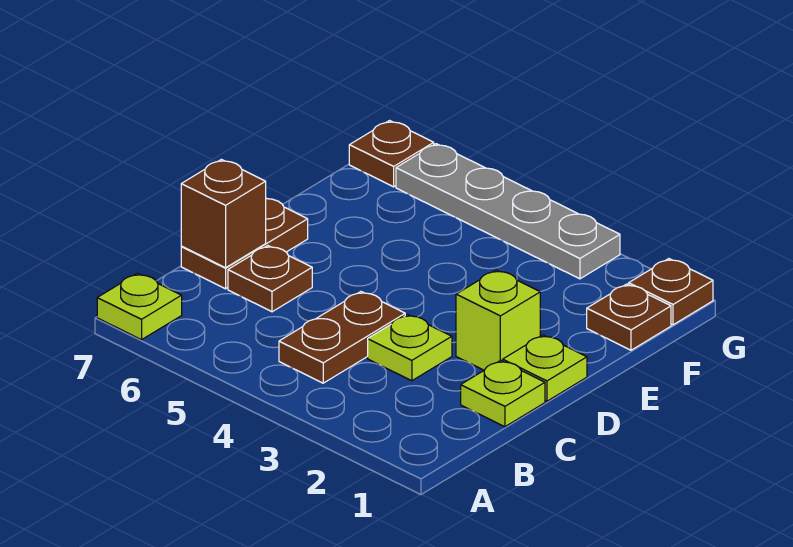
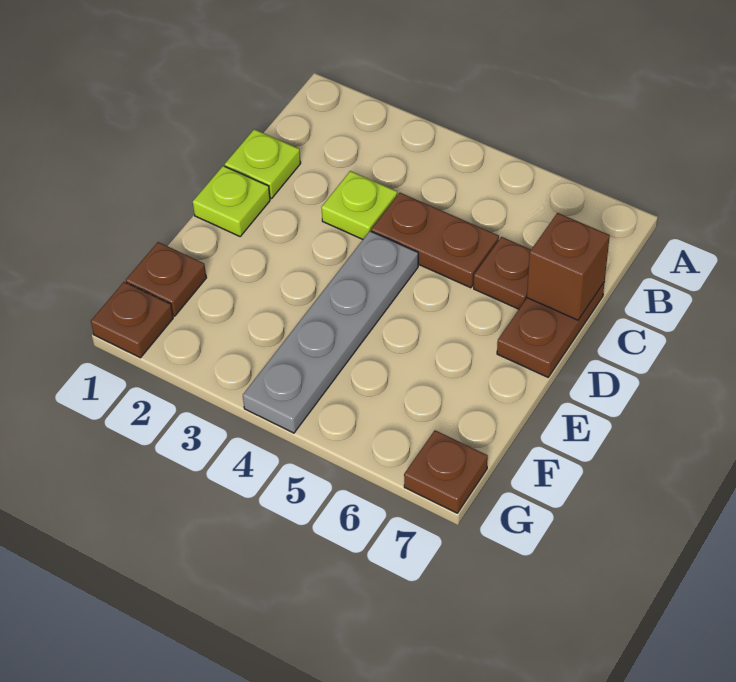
lime 1x1 plate [97,273,182,340] -> none
brown 1x2 plate [279,292,405,383] -> brown 1x2 plate turned to [371,193,499,288]
lime 1x1 brick [456,270,540,370] -> none
grey 1x4 plate [396,144,620,279] -> grey 1x4 plate turned to [243,231,418,433]

